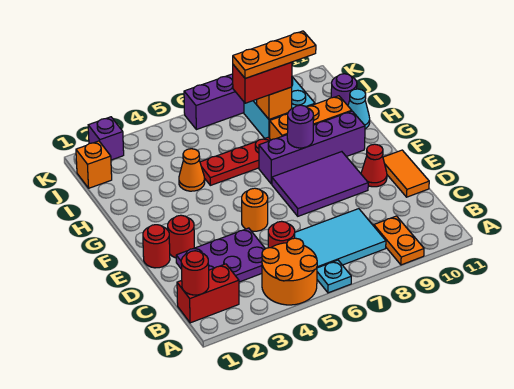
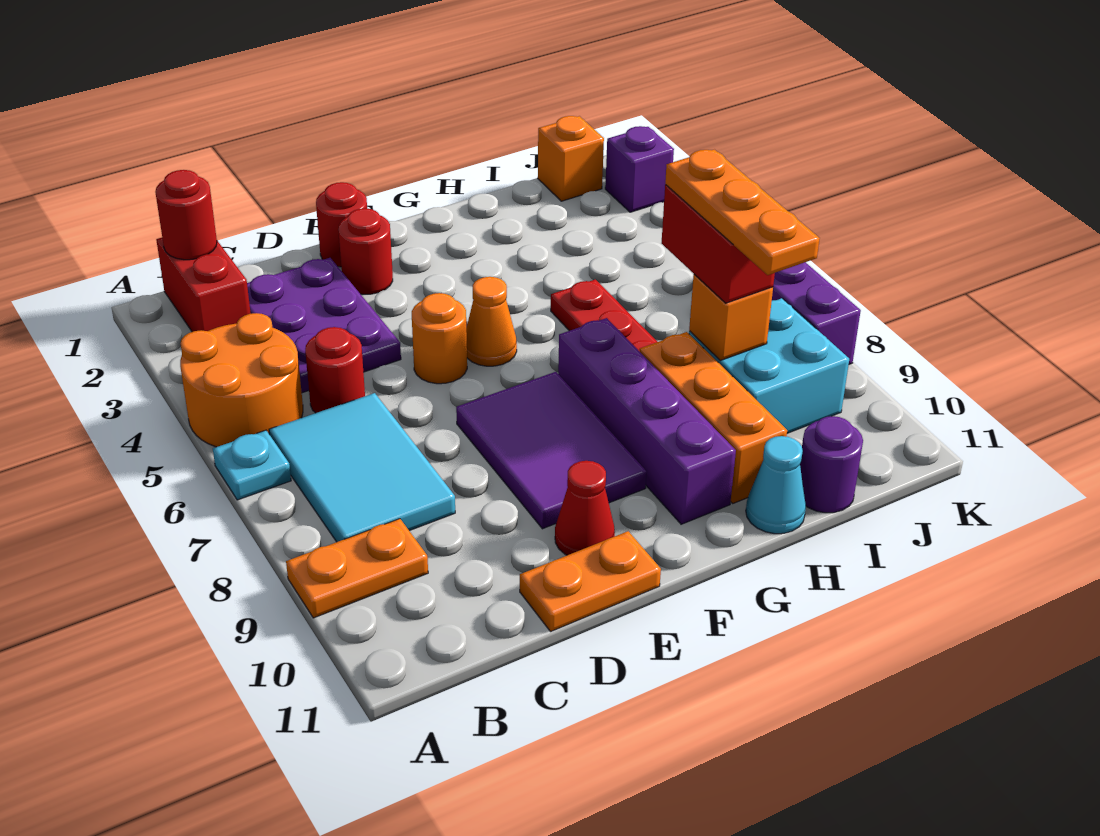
orange 1x2 tile [383,150,429,197] -> orange 1x2 plate [520,531,661,631]
purple 1x1 round brick [287,105,314,148] -> none
orange 1x1 cone [179,149,205,191] -> orange 1x1 cone moved to [466,277,517,366]

